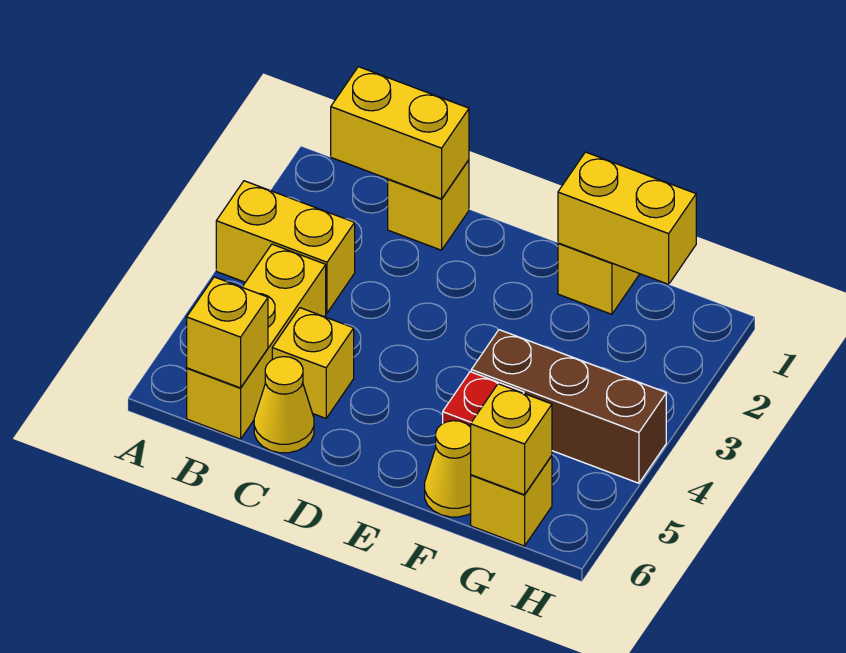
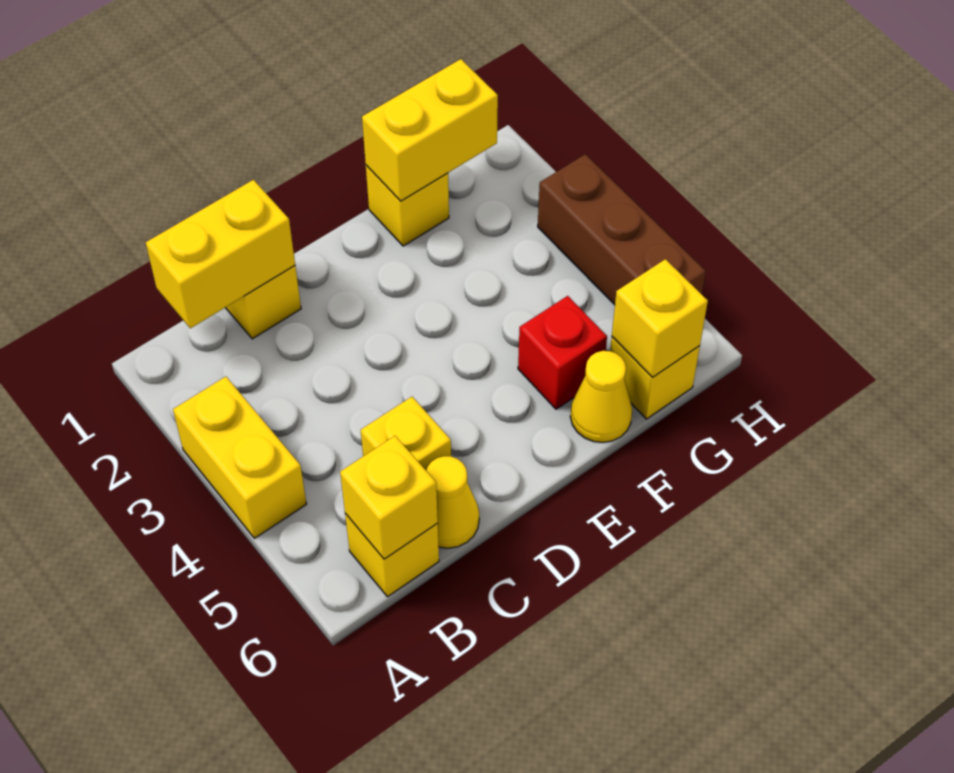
yellow 1x2 brick [216,181,355,313] -> yellow 1x2 brick turned to [173,377,306,538]
yellow 1x3 brick [187,244,326,439] -> yellow 1x1 brick [345,513,439,597]
brown 1x3 brick [471,330,666,483] -> brown 1x3 brick turned to [538,154,706,305]

